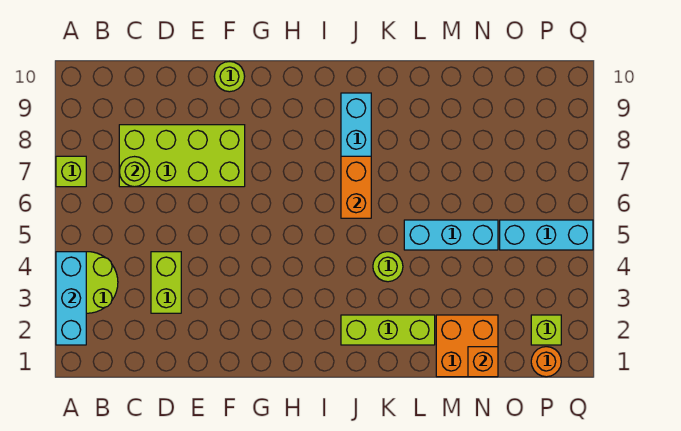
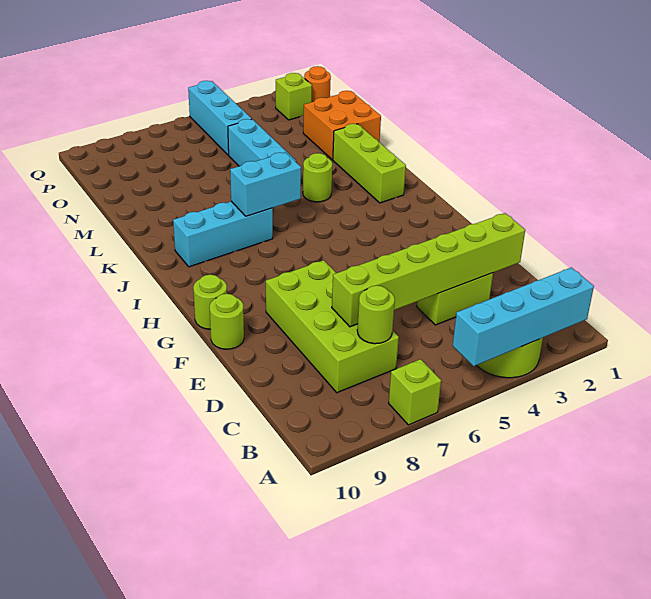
cyan 1x3 brick [56,252,86,345] -> cyan 1x4 brick [453,267,594,366]
none -> lime 1x6 brick [332,213,525,327]
none -> lime 1x1 round brick [193,275,227,329]
orange 1x2 brick [341,156,371,218] -> cyan 1x2 brick [230,152,301,216]
orange 1x1 brick [468,347,498,377] -> none

